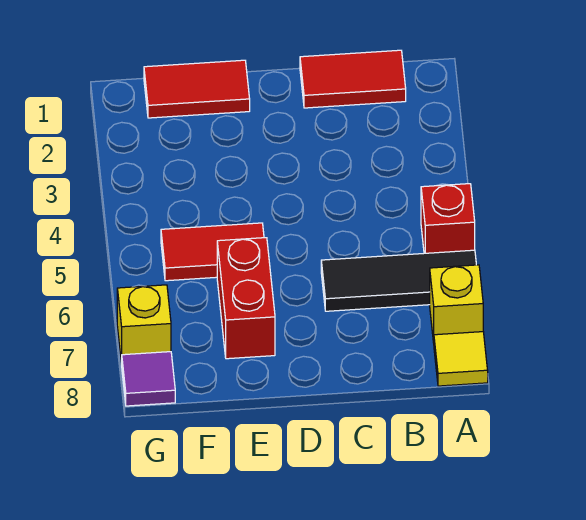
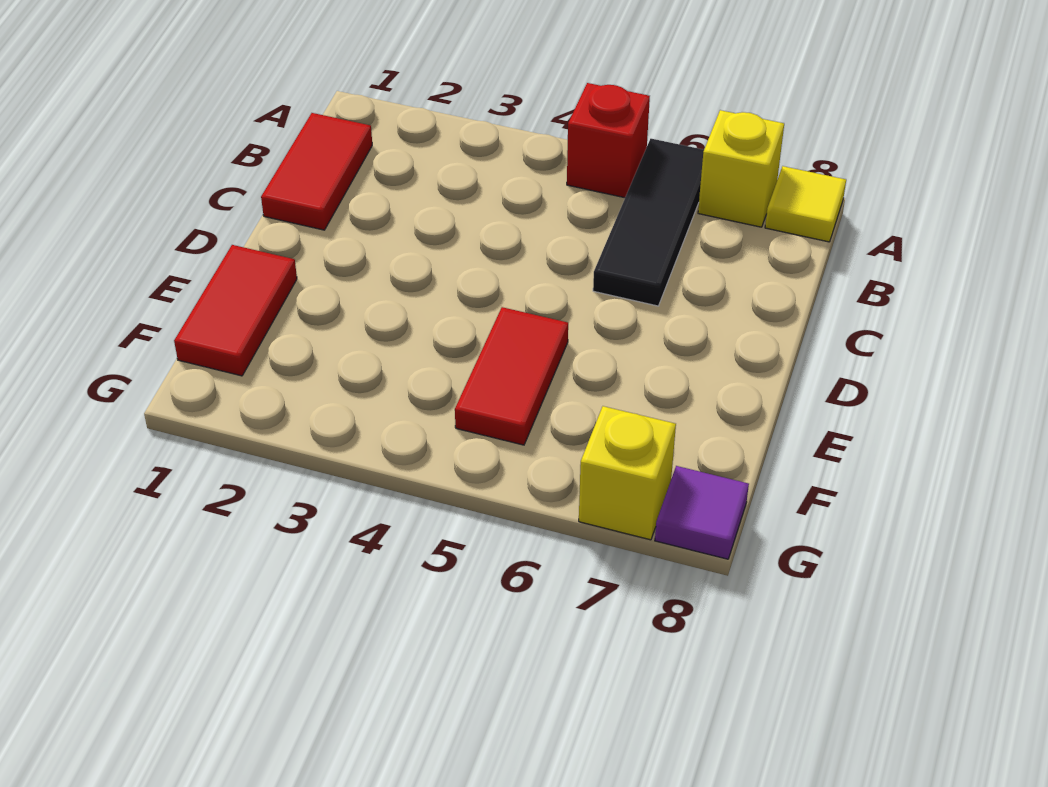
red 1x2 brick [217,238,275,359] -> none

